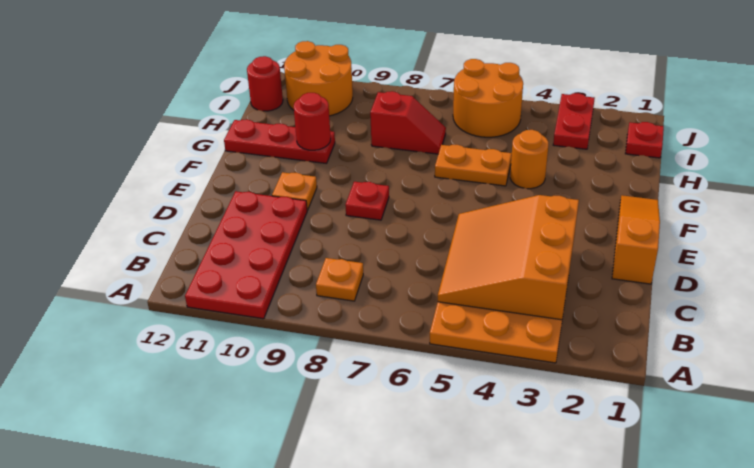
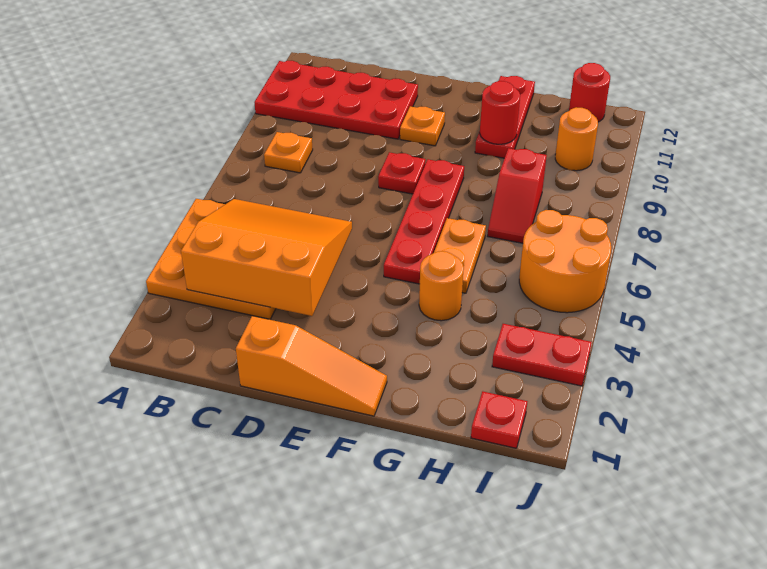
none -> red 1x4 plate [384,159,464,284]
orange 2x2 round brick [284,41,353,116] -> orange 1x1 round brick [555,107,598,171]

